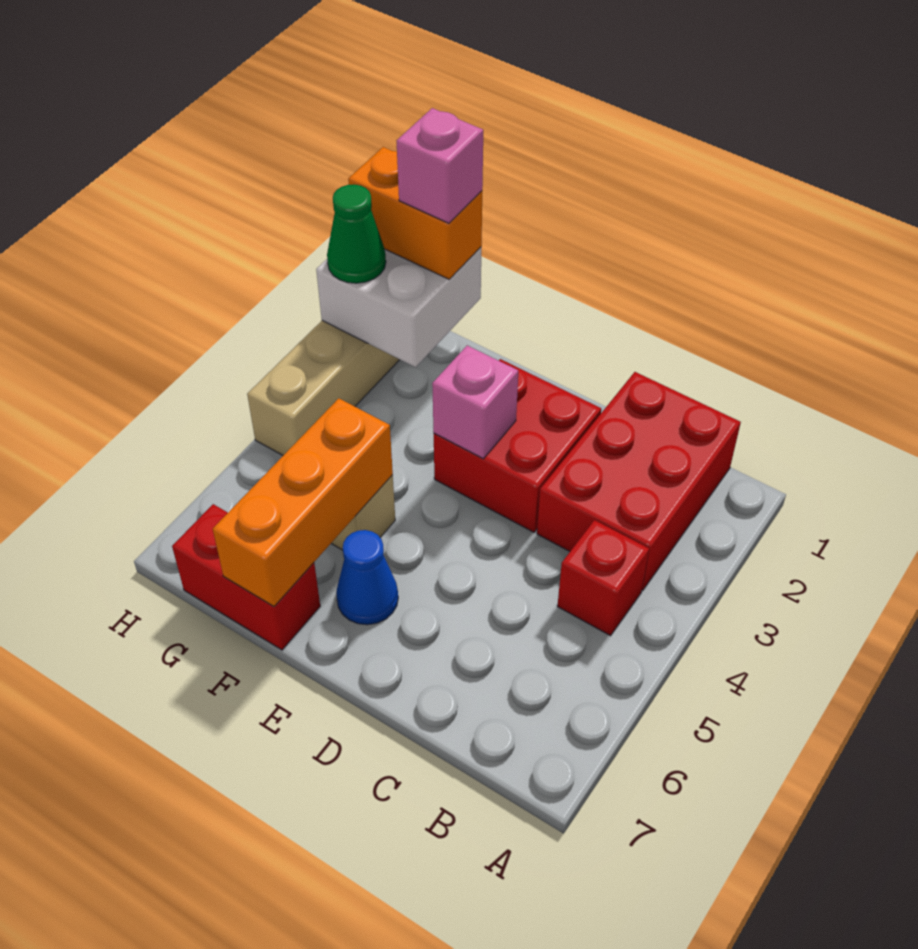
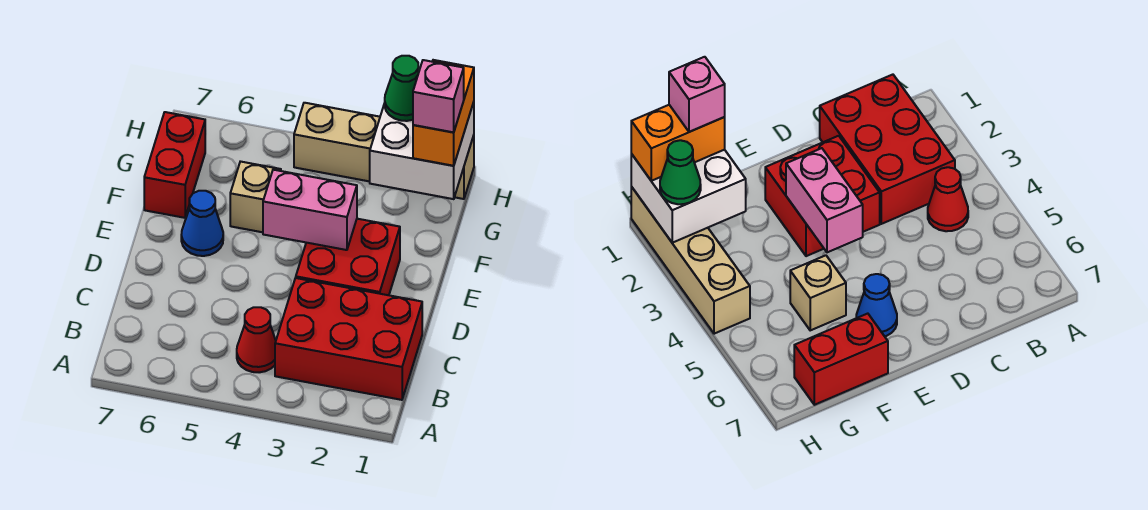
red 1x1 brick [557,520,649,636] -> red 1x1 cone [237,307,276,372]
pink 1x1 brick [432,345,518,459] -> pink 1x2 brick [263,170,357,250]
orange 1x3 brick [213,398,393,607] -> none

